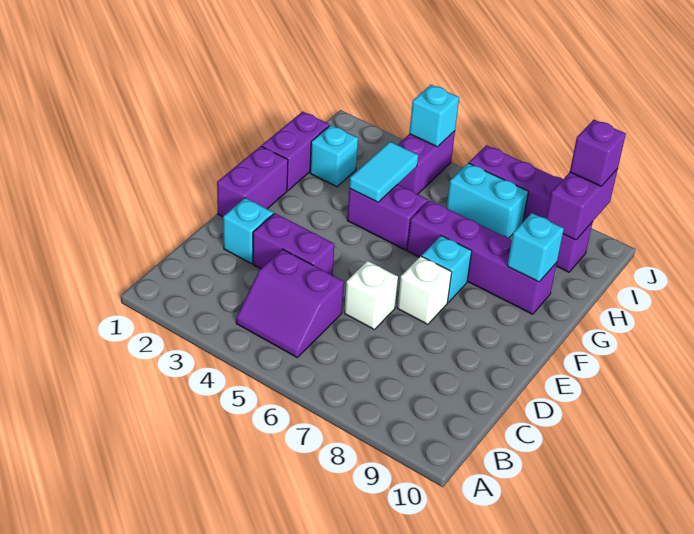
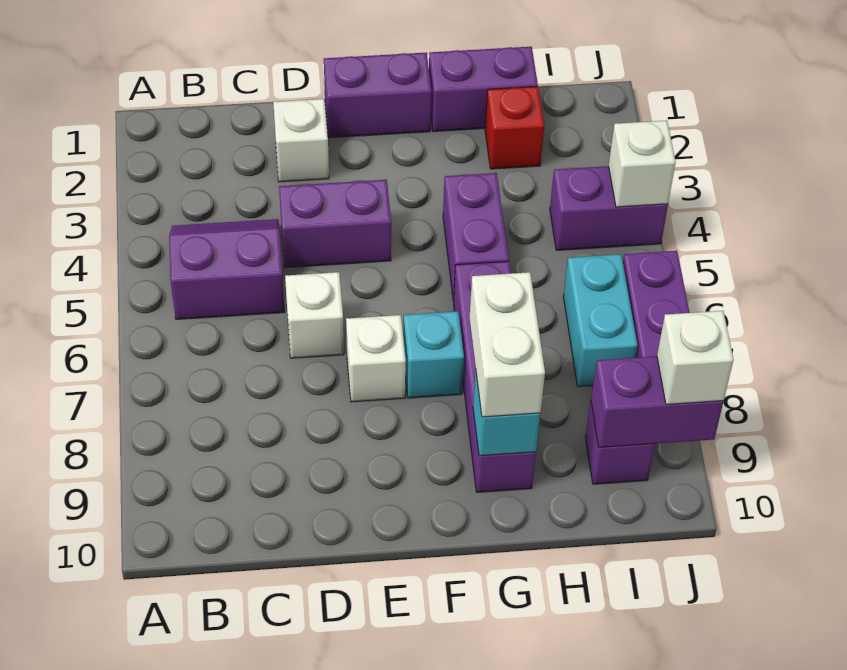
purple 2x2 slope [236,249,344,357] -> purple 2x2 slope turned to [169,219,285,319]
cyan 1x1 brick [223,198,273,263] -> white 1x1 brick [273,99,329,182]
purple 1x2 brick [253,213,334,275] -> purple 1x2 brick turned to [279,180,391,268]
cyan 1x2 tile [349,142,418,202] -> none
none -> white 1x2 brick [470,272,545,417]
cyan 1x1 brick [310,125,358,187] -> red 1x1 brick [485,86,544,169]
cyan 1x1 brick [409,85,459,147] -> white 1x1 brick [609,120,676,207]
purple 1x1 brick [570,120,626,186] -> white 1x1 brick [657,311,733,404]

